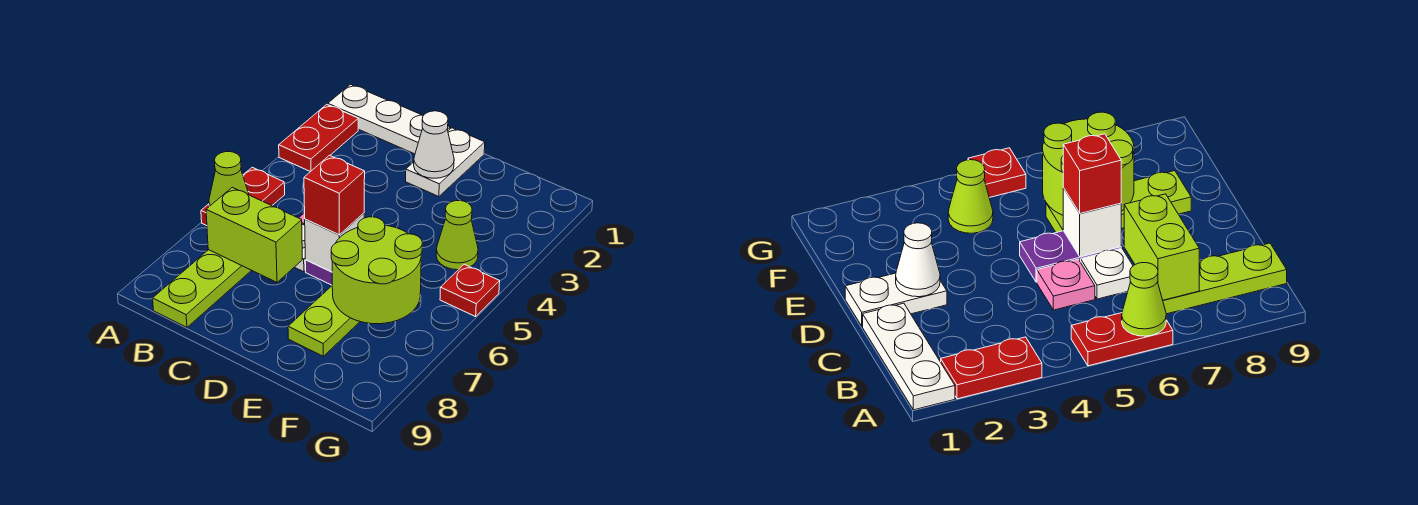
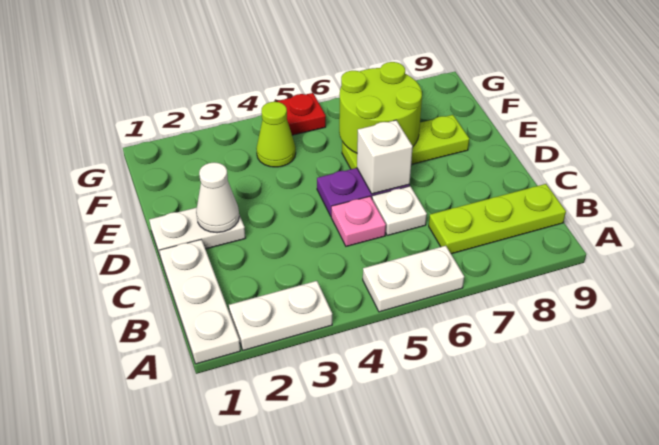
red 1x2 plate [279,104,358,172] -> white 1x2 plate [229,281,332,350]
red 1x2 plate [201,167,285,226] -> white 1x2 plate [363,246,464,312]
lime 1x1 cone [209,152,249,206] -> none
lime 1x2 brick [206,187,302,282] -> none
red 1x1 brick [304,155,365,235] -> none

